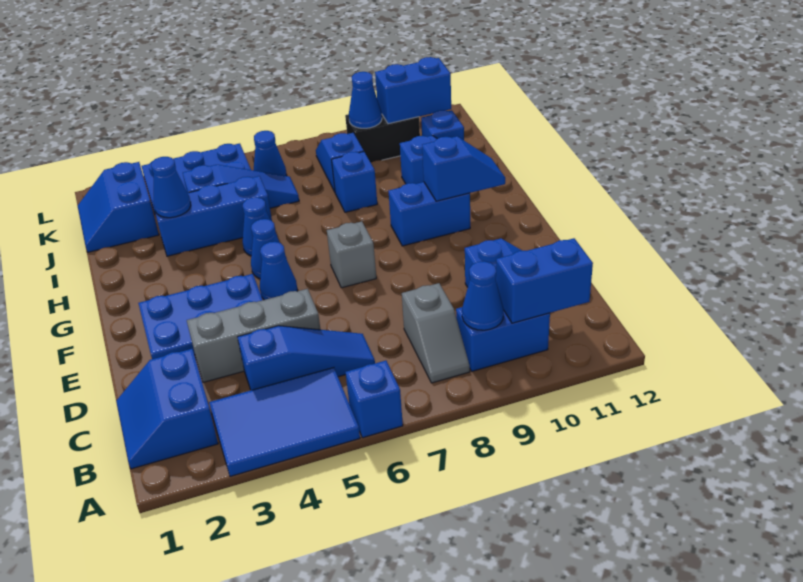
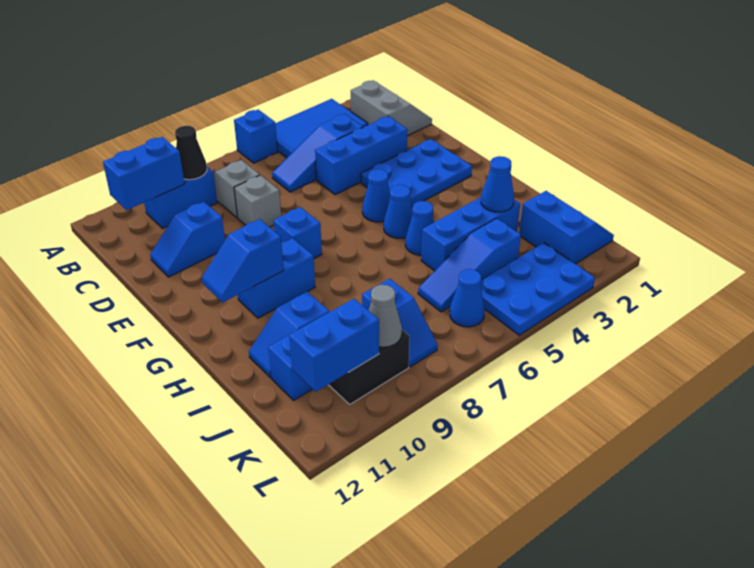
blue 2x2 slope [116,349,218,469] -> grey 2x2 slope [351,80,432,136]
blue 1x1 cone [462,261,504,330] -> black 1x1 cone [175,126,207,180]
grey 1x3 brick [187,289,320,382] -> blue 1x3 brick [315,116,407,195]
grey 1x1 brick [327,221,376,288] -> grey 1x1 brick moved to [234,175,281,227]
blue 1x1 brick [332,152,377,212] -> blue 1x1 brick moved to [273,207,322,258]
blue 1x1 cone [349,72,382,128] -> grey 1x1 cone [369,285,402,347]

